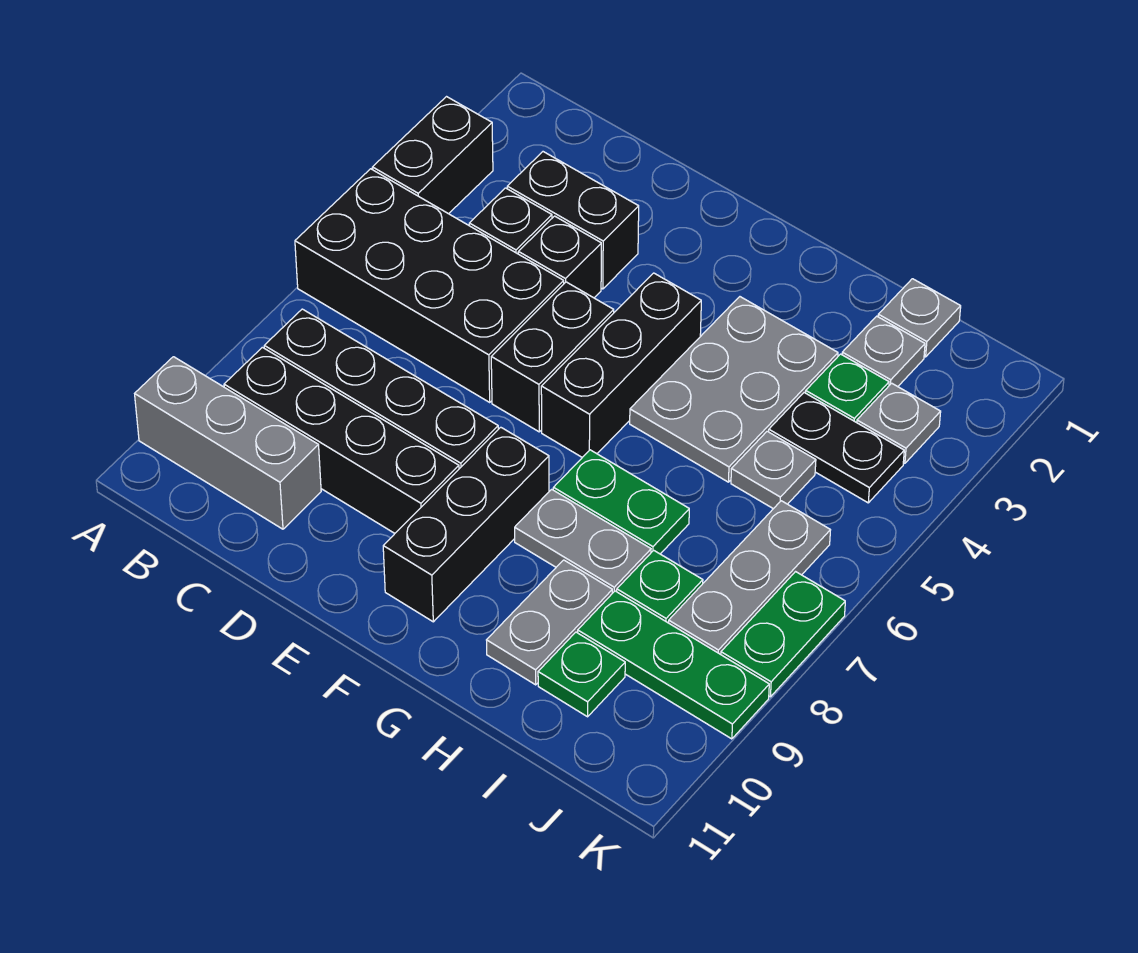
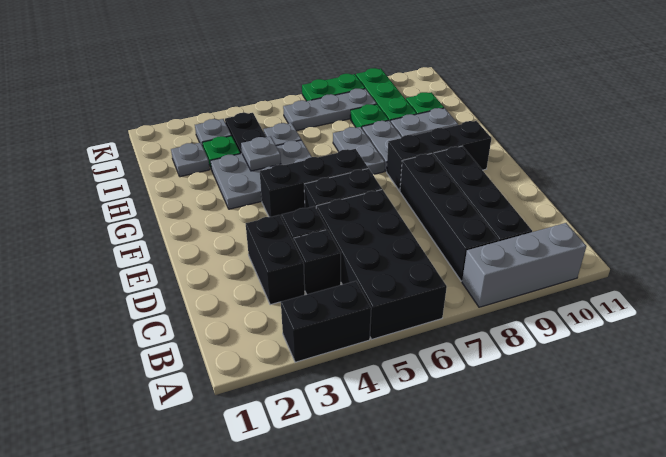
grey 1x3 brick [135,357,321,529] -> grey 1x3 brick turned to [462,223,586,307]
green 1x2 plate [553,450,689,554] -> grey 1x2 plate [333,127,385,174]
grey 1x1 plate [878,279,961,357] -> grey 1x1 plate moved to [241,136,281,171]

